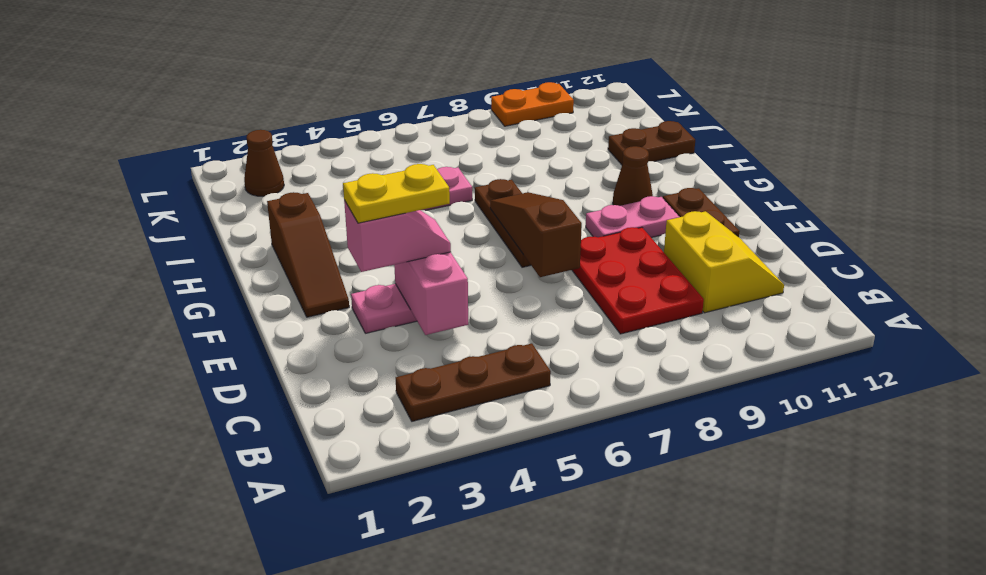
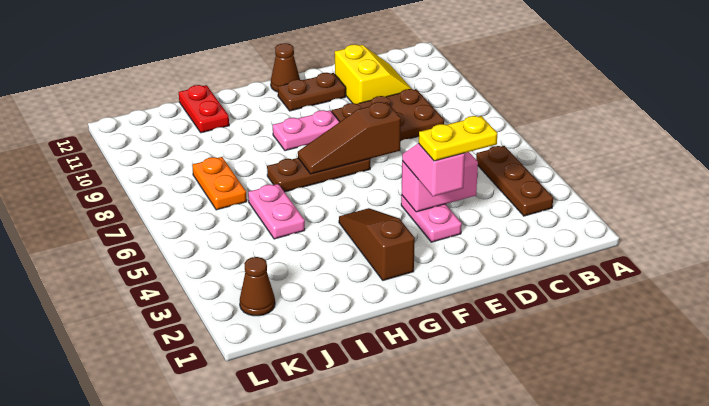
red 2x3 plate [572,227,704,334] -> brown 2x3 plate [332,89,444,141]
yellow 2x2 slope [664,211,784,313] -> yellow 2x2 slope turned to [335,45,412,104]
yellow 1x2 plate [343,164,450,223] -> yellow 1x2 plate turned to [419,116,497,161]
brown 1x3 slope [267,192,349,317] -> brown 1x3 slope turned to [339,208,415,280]
pink 1x2 plate [586,196,679,238] -> pink 1x2 plate turned to [273,110,340,151]
brown 1x1 cone [613,146,653,206] -> brown 1x1 cone moved to [271,43,300,92]
brown 1x2 plate [608,121,695,165] -> red 1x2 plate [179,85,229,133]
orange 1x2 plate [491,82,574,126] -> orange 1x2 plate moved to [192,157,247,210]

